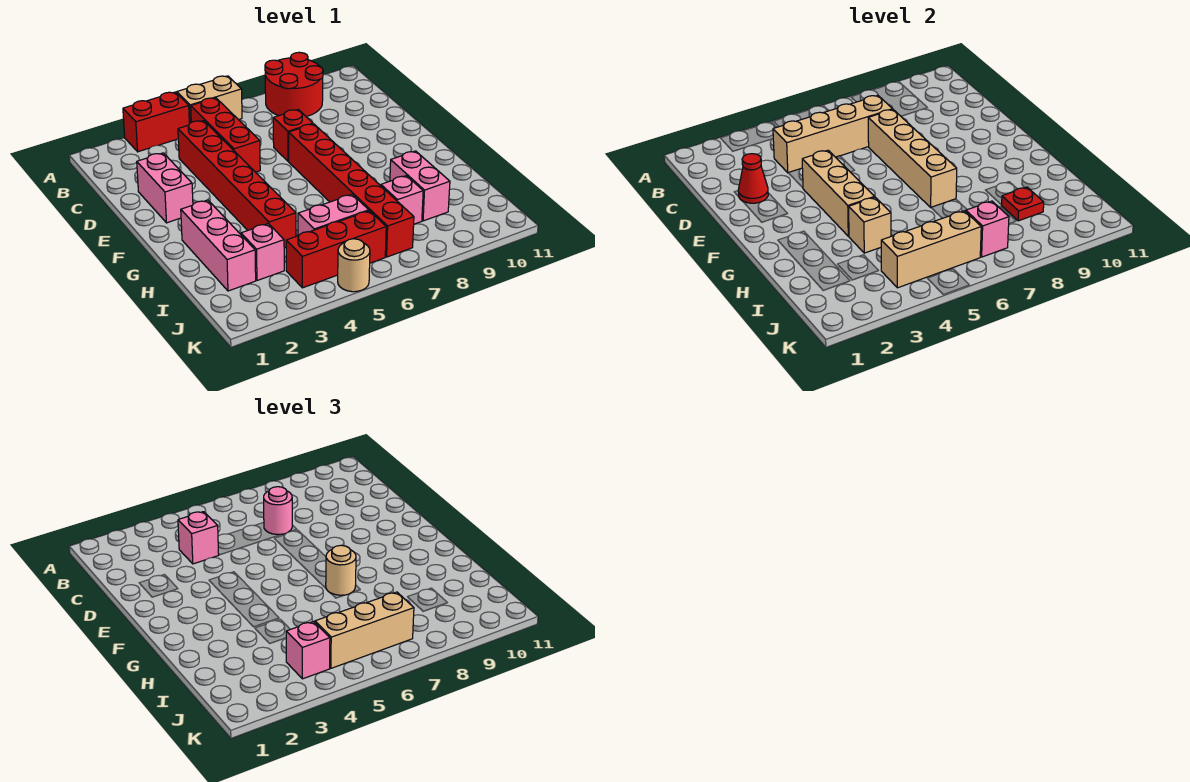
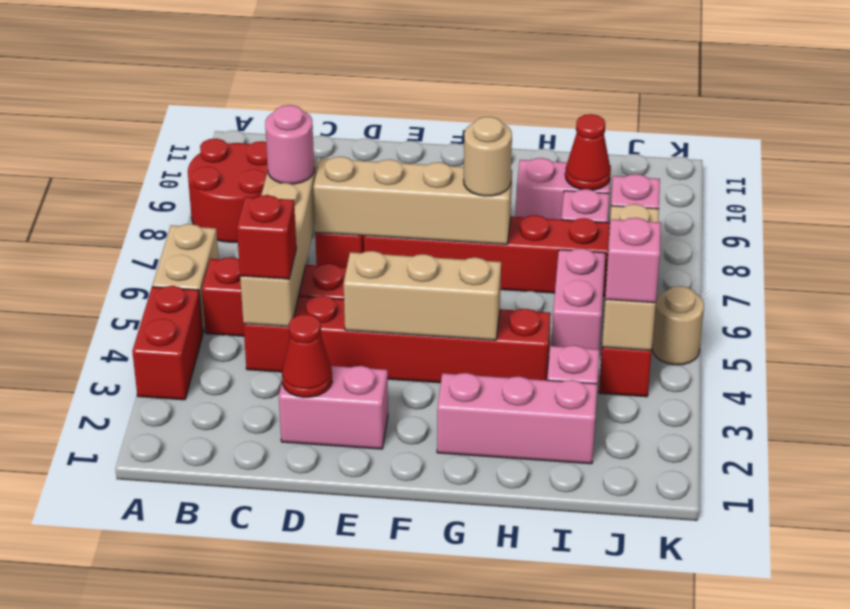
pink 1x1 brick [178,512,219,564] -> red 1x1 brick [237,195,296,279]
tan 1x1 brick [849,197,891,253] -> none
red 1x1 plate [1002,187,1044,221] -> red 1x1 cone [565,114,611,190]
tan 1x3 brick [315,592,414,668] -> none

